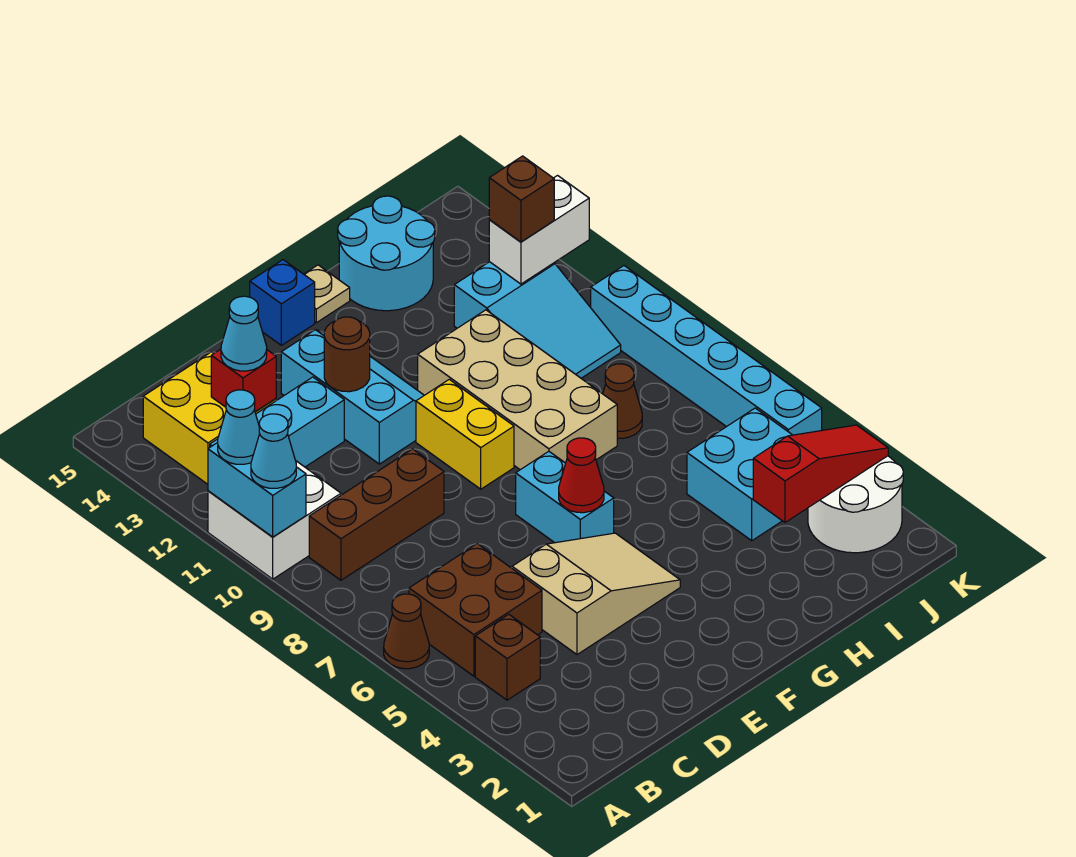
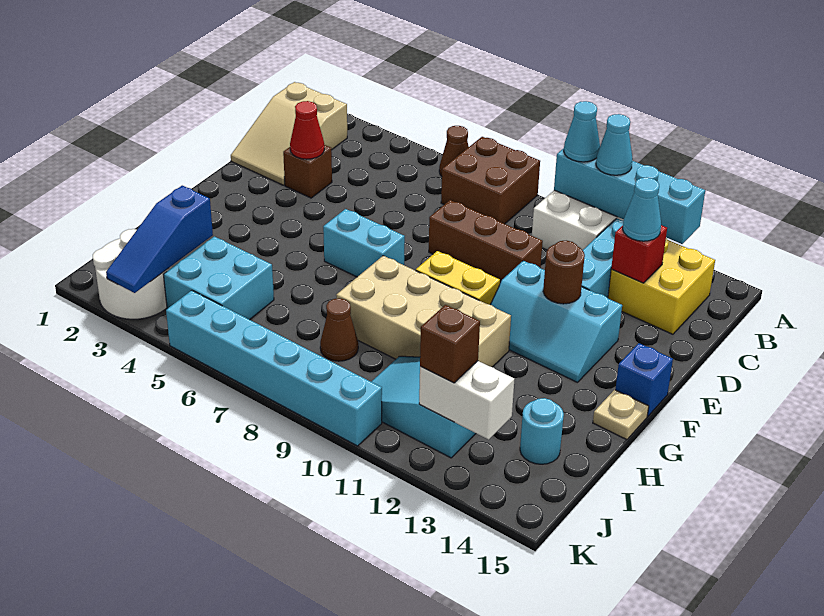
cyan 1x2 brick [208,443,306,537] -> cyan 1x4 brick [554,148,705,244]
brown 1x1 brick [475,614,540,700] -> brown 1x1 brick moved to [283,145,332,198]
brown 2x2 brick [409,544,542,676] -> brown 2x2 brick moved to [441,137,540,224]
brown 1x3 brick [309,449,444,580] -> brown 1x3 brick turned to [429,200,543,283]
tan 2x3 slope [512,533,680,655] -> tan 2x3 slope moved to [231,82,347,185]
red 1x1 cone [559,438,604,513] -> red 1x1 cone moved to [290,101,324,159]
cyan 2x2 round brick [338,196,435,311] -> cyan 1x1 round brick [520,398,564,464]
red 1x3 slope [753,425,888,522] -> blue 1x3 slope [106,186,213,293]
white 1x2 brick [489,176,589,284] -> white 1x2 brick turned to [419,361,514,439]

